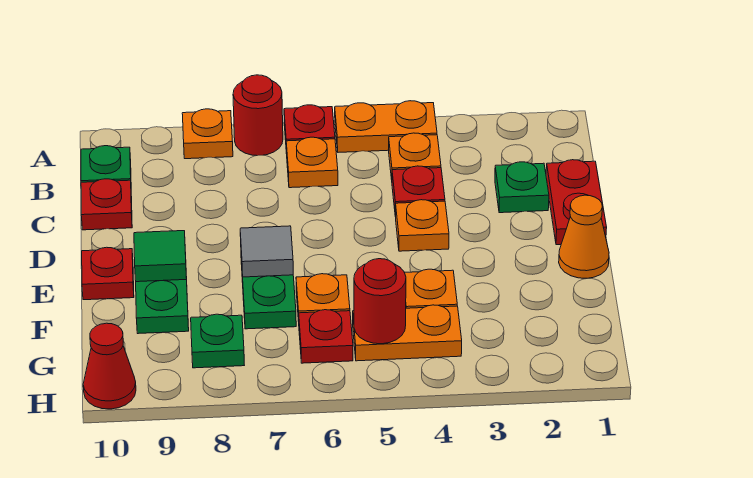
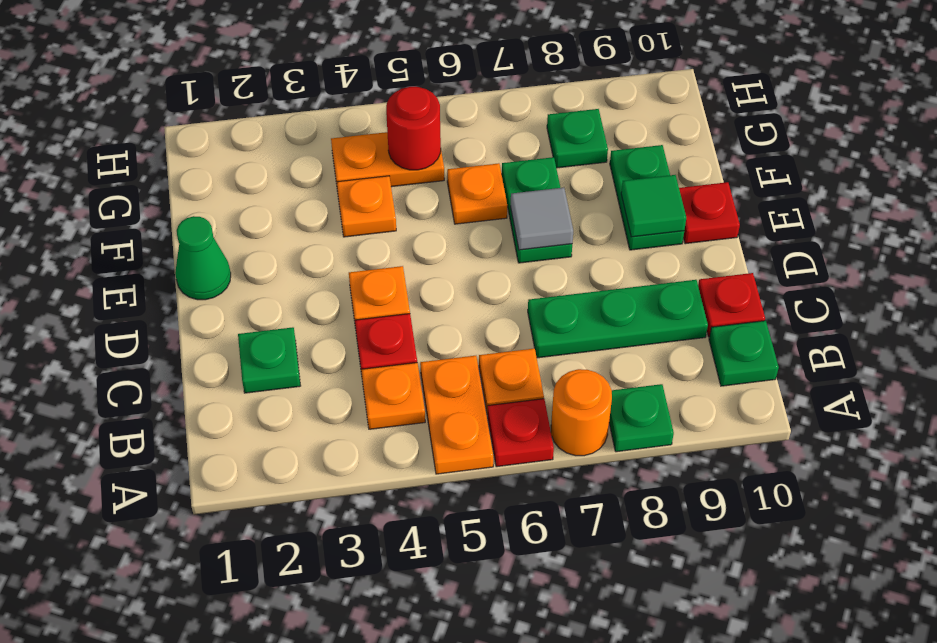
orange 1x2 plate [335,101,437,152] -> orange 1x2 plate turned to [420,356,493,474]
red 1x1 round brick [233,75,283,156] -> orange 1x1 round brick [551,369,612,456]
orange 1x1 plate [182,109,233,159] -> green 1x1 plate [609,384,674,452]
red 1x2 plate [546,160,607,245] -> none
none -> green 1x3 plate [528,280,708,358]
orange 1x1 cone [559,195,609,278] -> green 1x1 cone [175,216,231,300]
red 1x1 plate [299,310,353,363] -> none
red 1x1 cone [83,323,136,409] -> none

